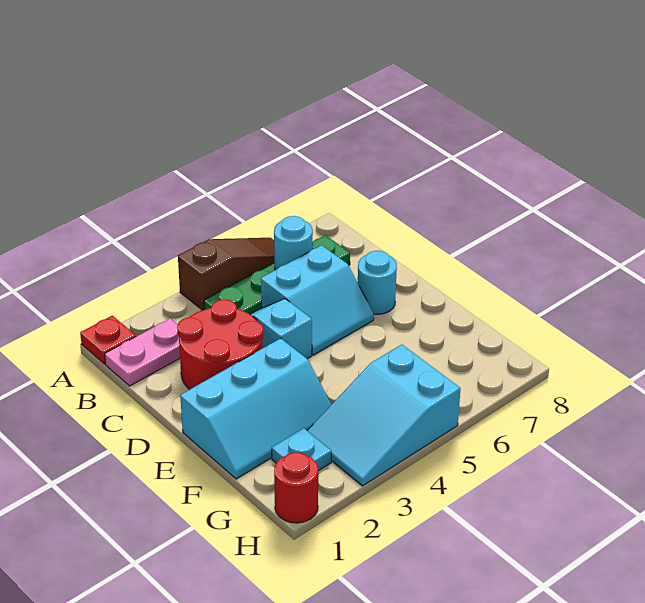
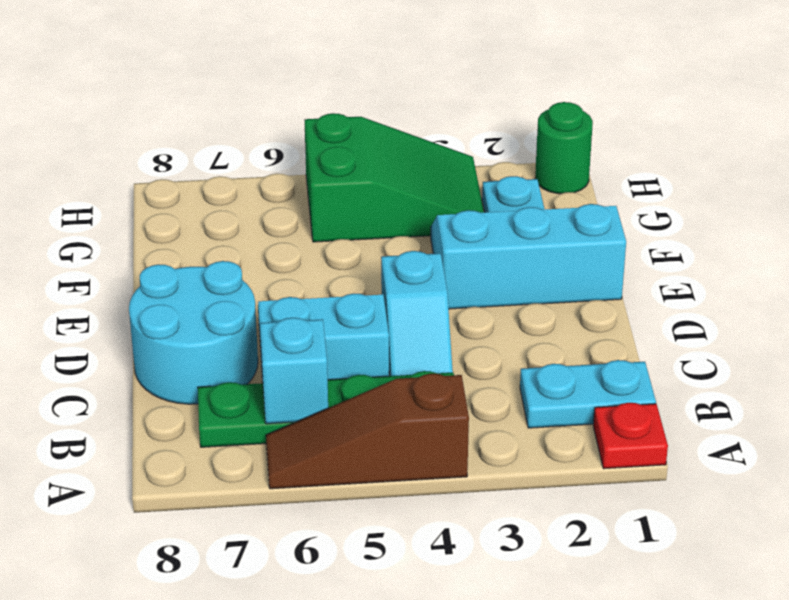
pink 1x2 plate [105,319,180,386] -> cyan 1x2 plate [520,360,656,428]
cyan 1x1 round brick [274,216,313,270] -> cyan 1x1 brick [260,318,328,424]
red 2x2 round brick [177,299,263,390] -> none
cyan 1x1 round brick [358,251,397,314] -> cyan 2x2 round brick [129,261,258,404]
cyan 2x3 slope [307,345,461,486] -> green 2x3 slope [305,113,484,242]
red 1x1 round brick [274,452,318,523] -> green 1x1 round brick [535,102,593,194]

